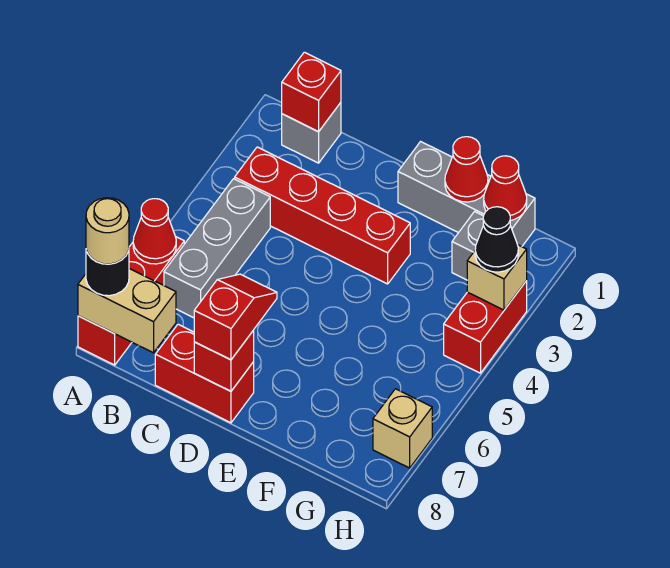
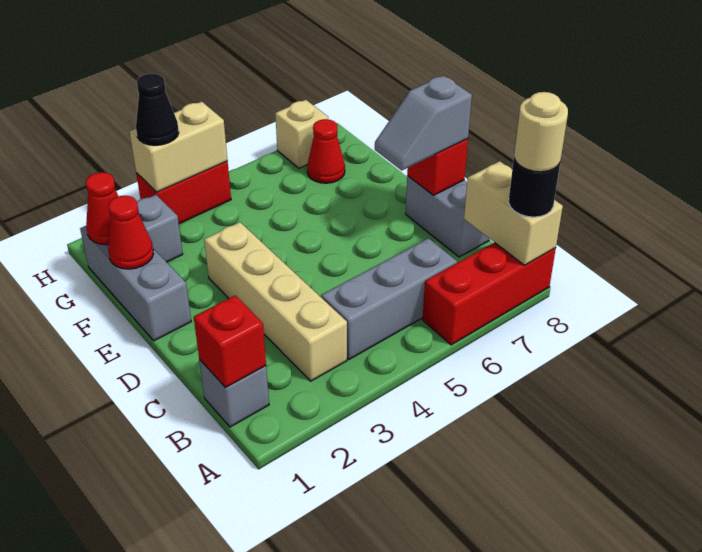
red 1x1 cone [133,199,176,264] -> red 1x1 cone moved to [307,119,345,183]
red 1x4 brick [235,147,410,284] -> tan 1x4 brick [204,222,347,381]
red 1x2 brick [155,324,254,423] -> grey 1x2 brick [406,176,489,257]
red 1x2 slope [194,274,277,360] -> grey 1x2 slope [375,76,472,170]
tan 1x1 brick [467,245,527,310] -> tan 1x2 brick [129,102,228,192]

